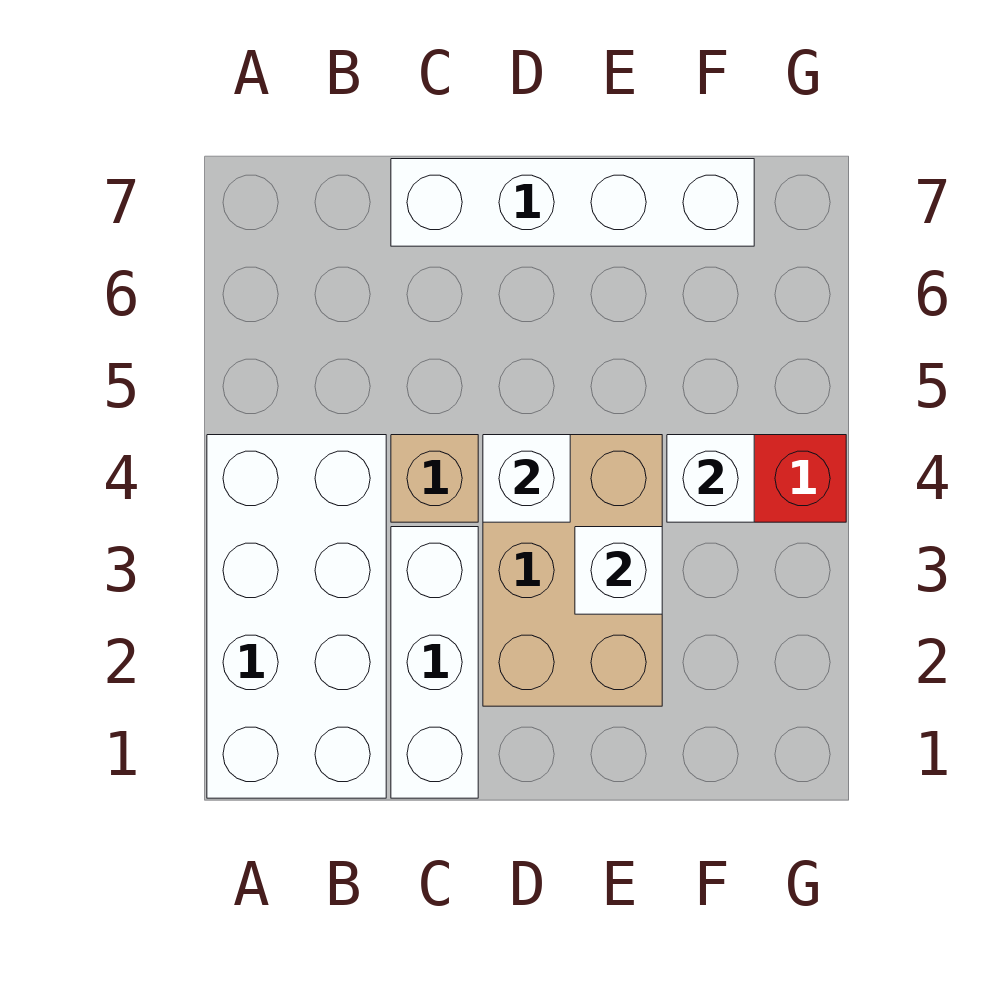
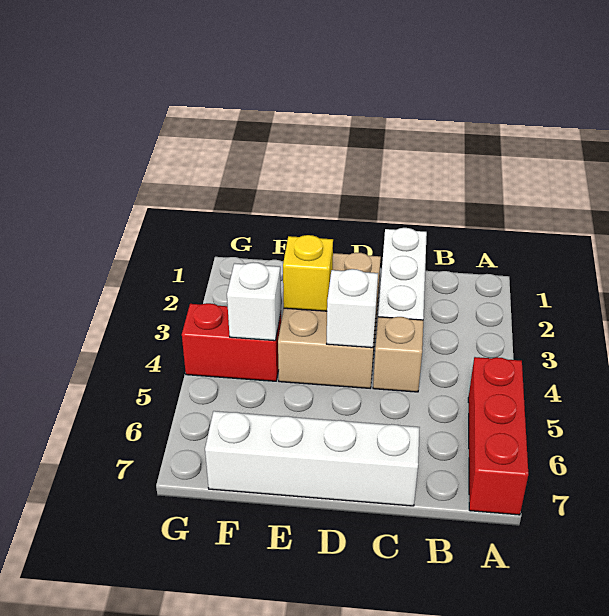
white 2x4 brick [207,435,386,798] -> none
none -> red 1x3 brick [468,357,528,515]
white 1x1 brick [575,527,662,614] -> yellow 1x1 brick [283,235,333,311]

